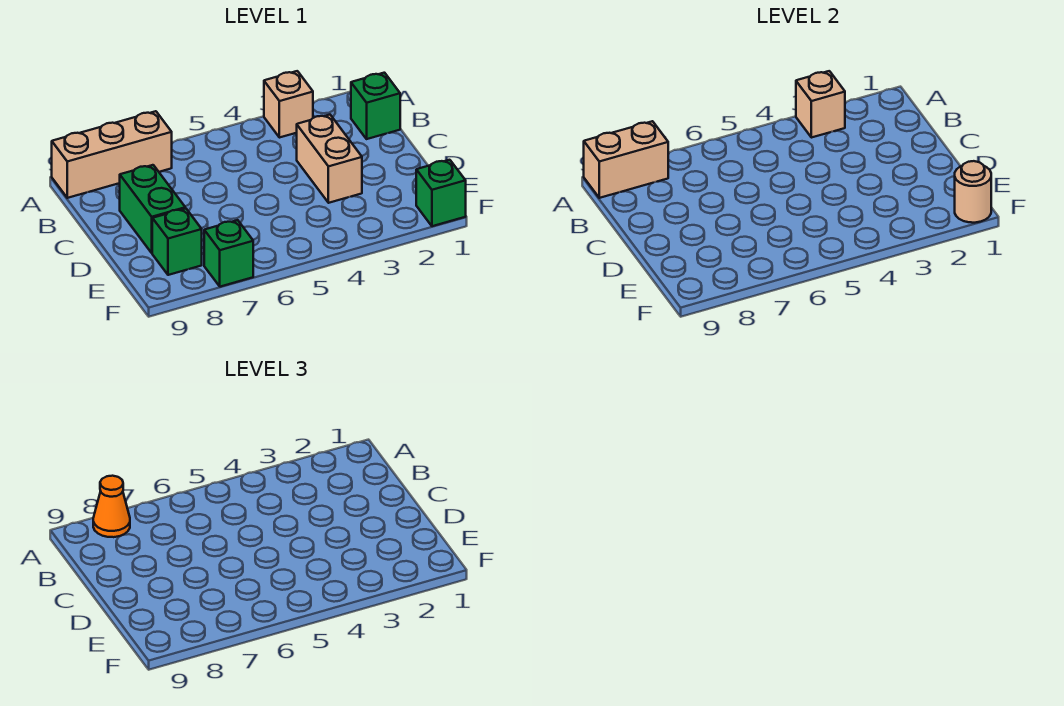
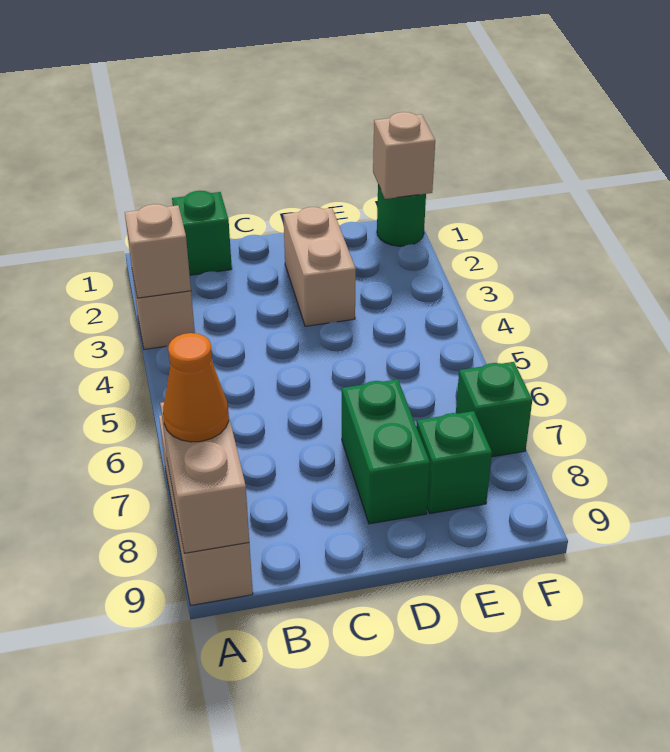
tan 1x2 brick [297,115,362,203] -> tan 1x2 brick turned to [283,207,356,326]
green 1x2 brick [120,165,185,253] -> green 1x2 brick turned to [342,379,430,524]
green 1x1 brick [416,160,466,226] -> green 1x1 round brick [377,185,426,246]
tan 1x1 round brick [955,161,991,223] -> tan 1x1 brick [373,112,435,199]

